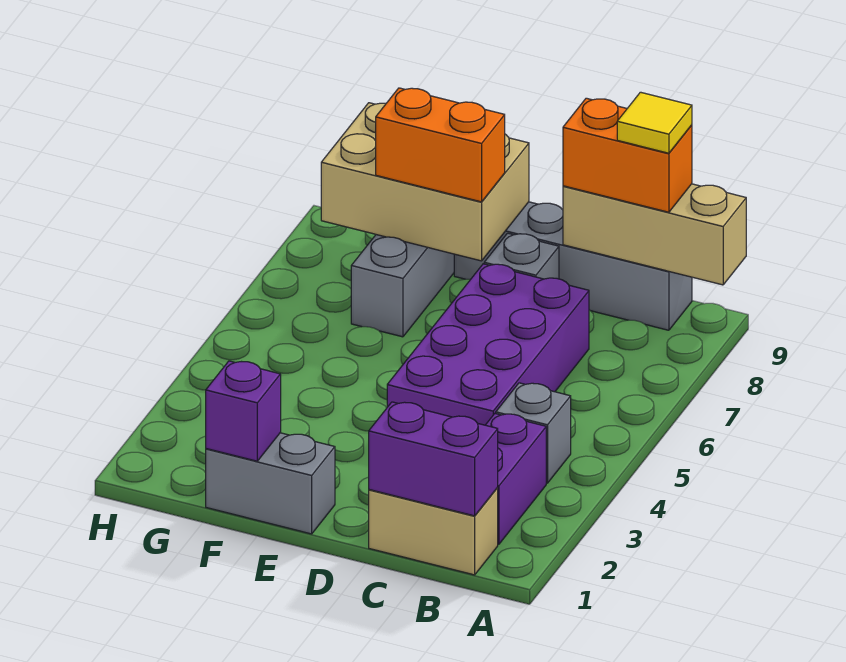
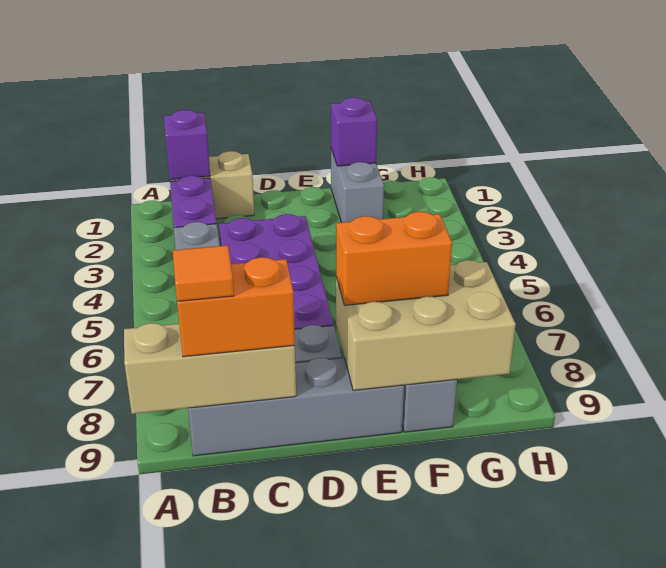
purple 1x2 brick [369,402,498,516] -> purple 1x1 brick [164,110,210,180]
yellow 1x1 tile [617,92,692,153] -> orange 1x1 tile [173,245,234,301]
grey 1x2 brick [206,433,335,534] -> grey 1x2 brick turned to [331,149,384,223]

